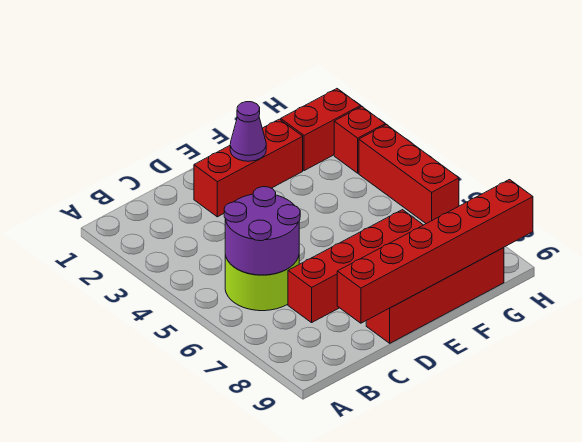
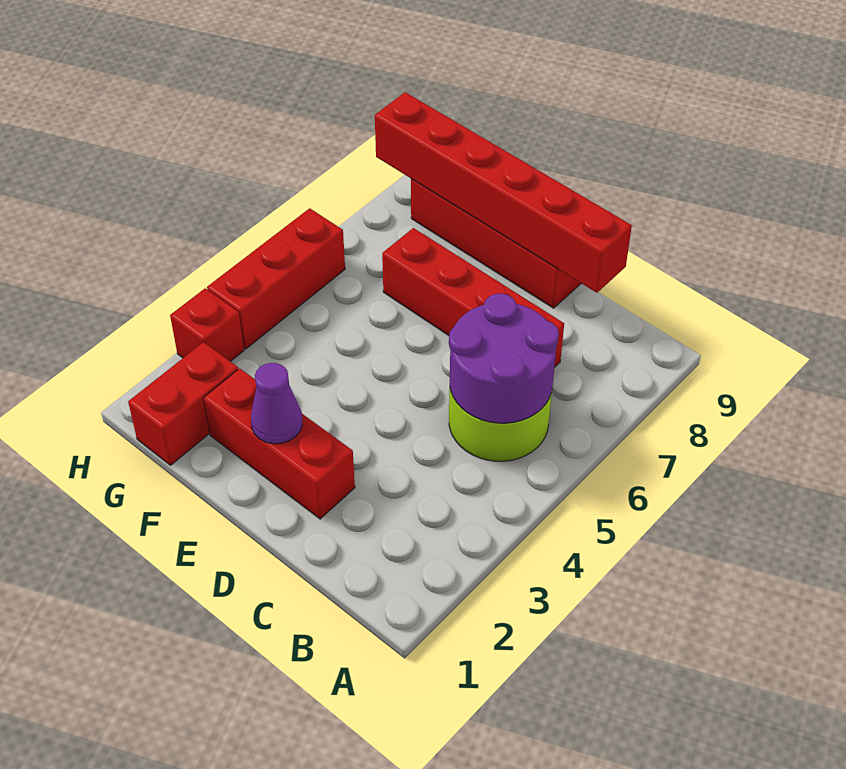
red 1x2 brick [281,89,361,171] -> red 1x2 brick turned to [128,342,238,465]

